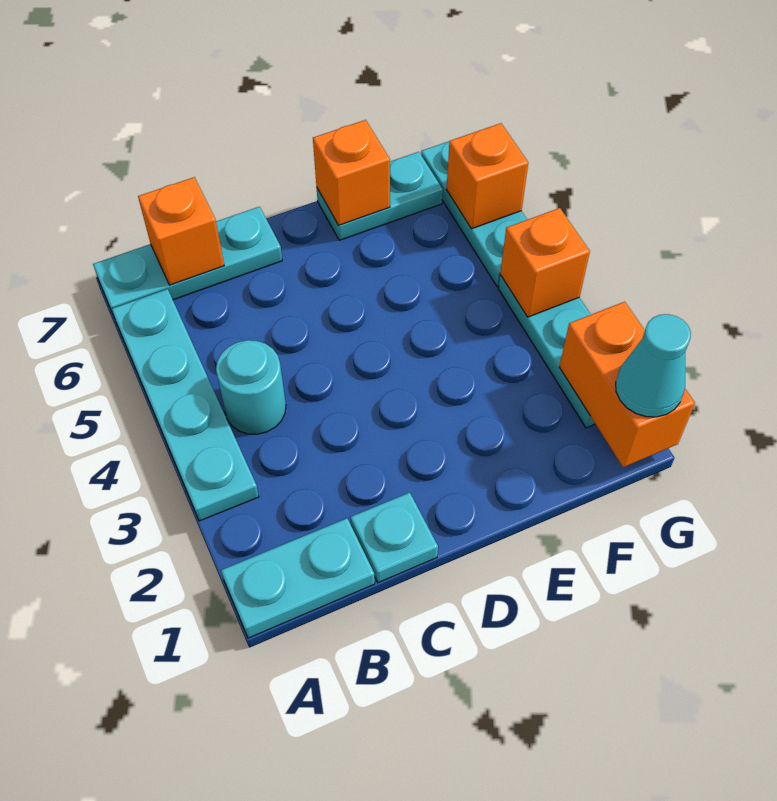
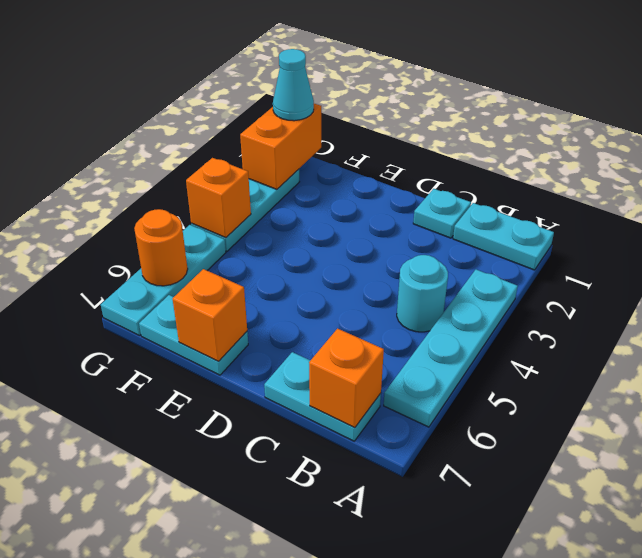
cyan 1x3 plate [93,207,282,316] -> cyan 1x2 plate [264,352,381,441]
orange 1x1 brick [446,123,528,229] -> orange 1x1 round brick [134,209,188,286]

